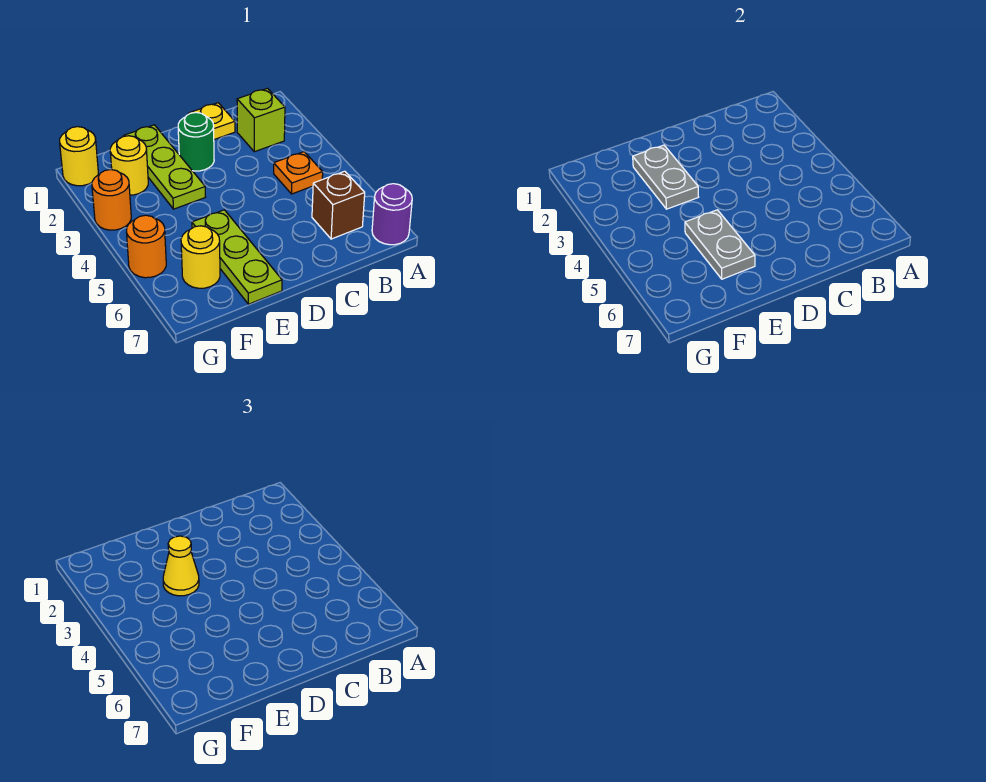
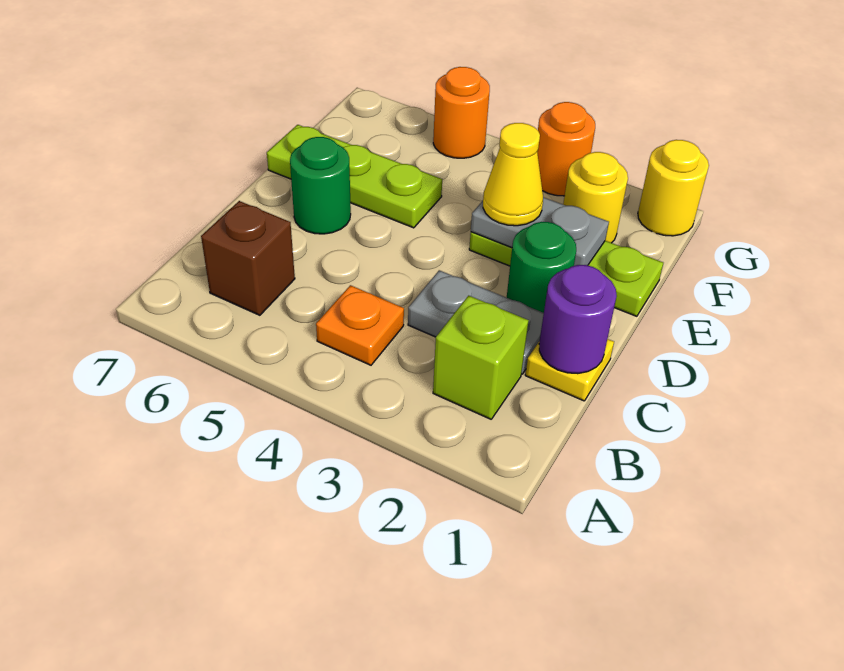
purple 1x1 round brick [372,184,412,245] -> purple 1x1 round brick moved to [539,265,617,374]
none -> green 1x1 round brick [290,137,351,234]
grey 1x2 plate [685,210,755,279] -> grey 1x2 plate moved to [408,270,544,374]
yellow 1x1 round brick [181,226,220,288] -> none

